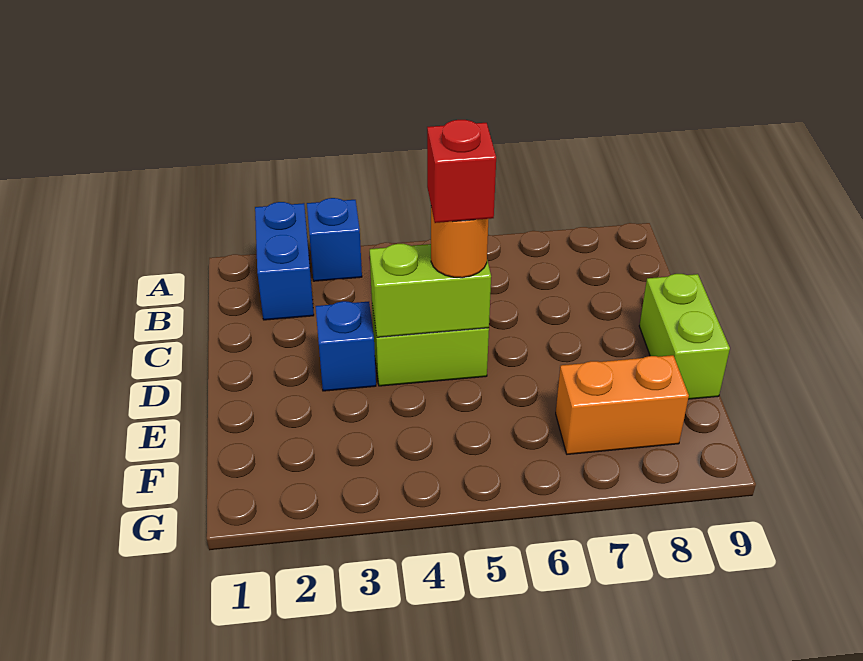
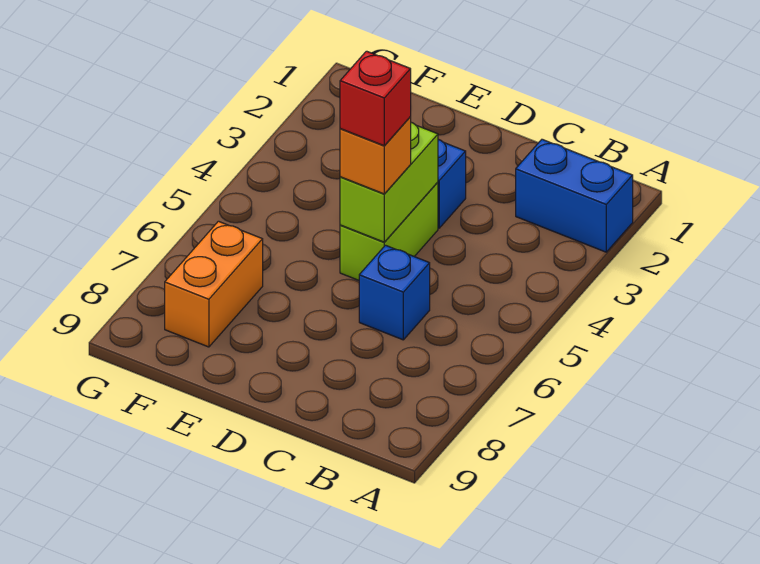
blue 1x1 brick [307,198,362,281] -> blue 1x1 brick moved to [359,245,430,340]
orange 1x1 round brick [431,207,488,278] -> orange 1x1 brick [340,117,411,194]
lime 1x2 brick [639,274,730,399] -> none

